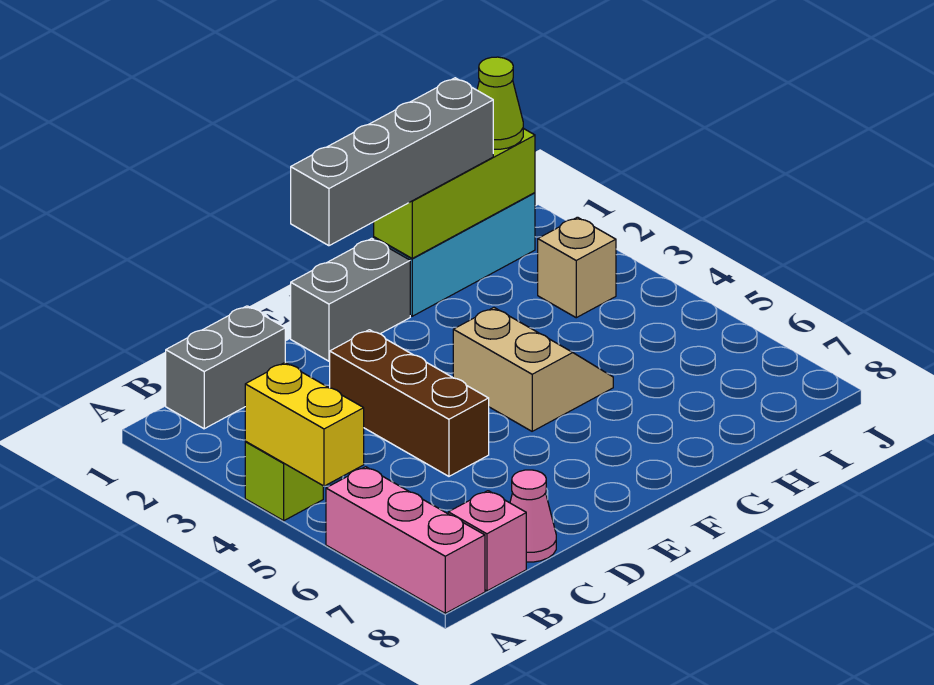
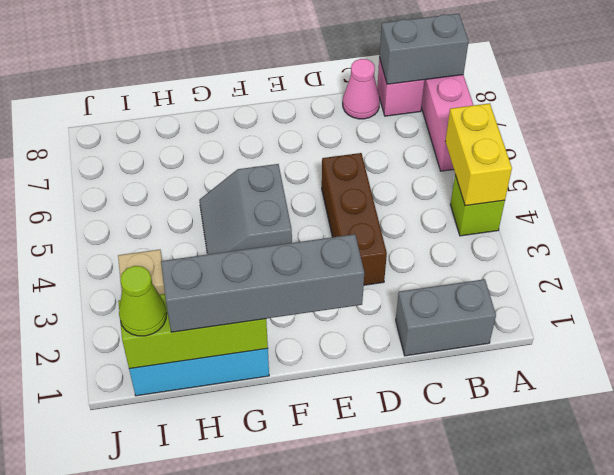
grey 1x2 brick [291,238,410,361] -> grey 1x2 brick moved to [379,14,469,84]
tan 2x2 slope [453,308,613,431] -> grey 2x2 slope [200,164,292,254]

